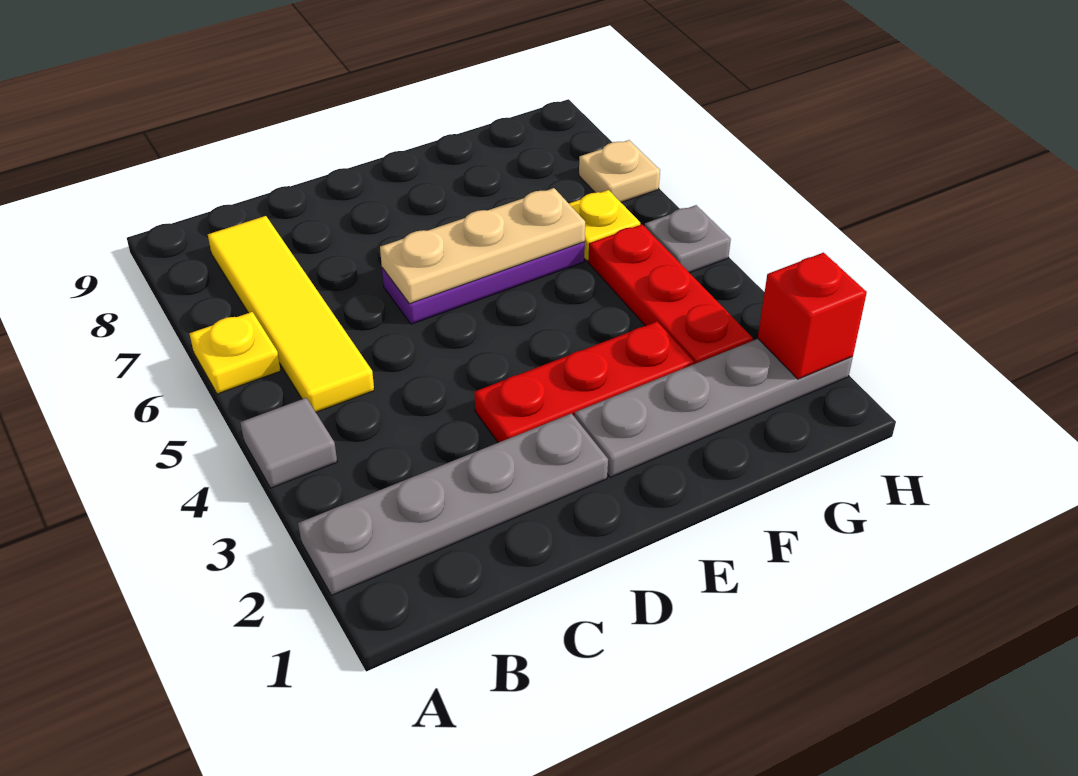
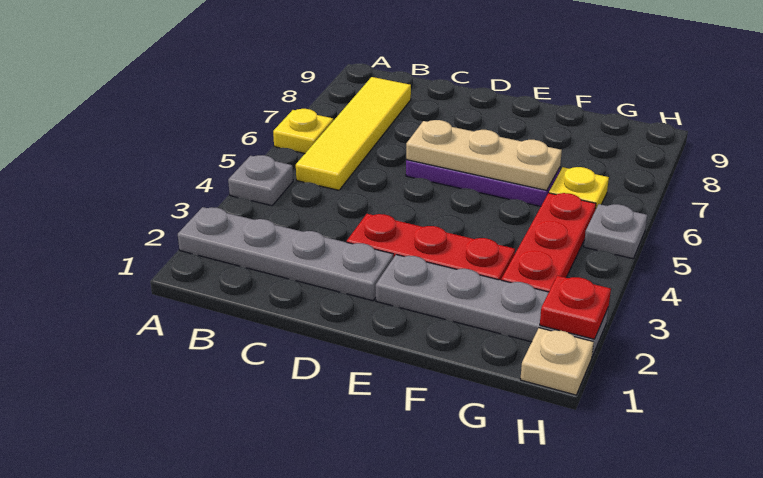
grey 1x1 tile [240,398,337,488] -> grey 1x1 plate [228,155,293,206]
red 1x1 brick [758,253,867,379] -> red 1x1 plate [540,276,611,339]
tan 1x1 plate [579,140,660,202] -> tan 1x1 plate moved to [520,328,594,395]

